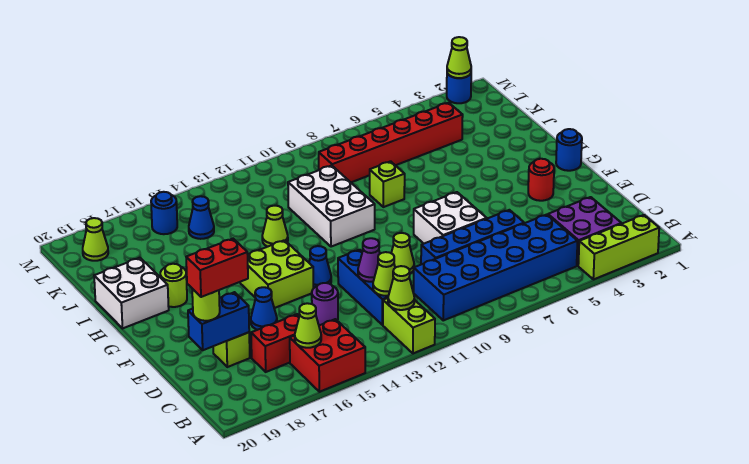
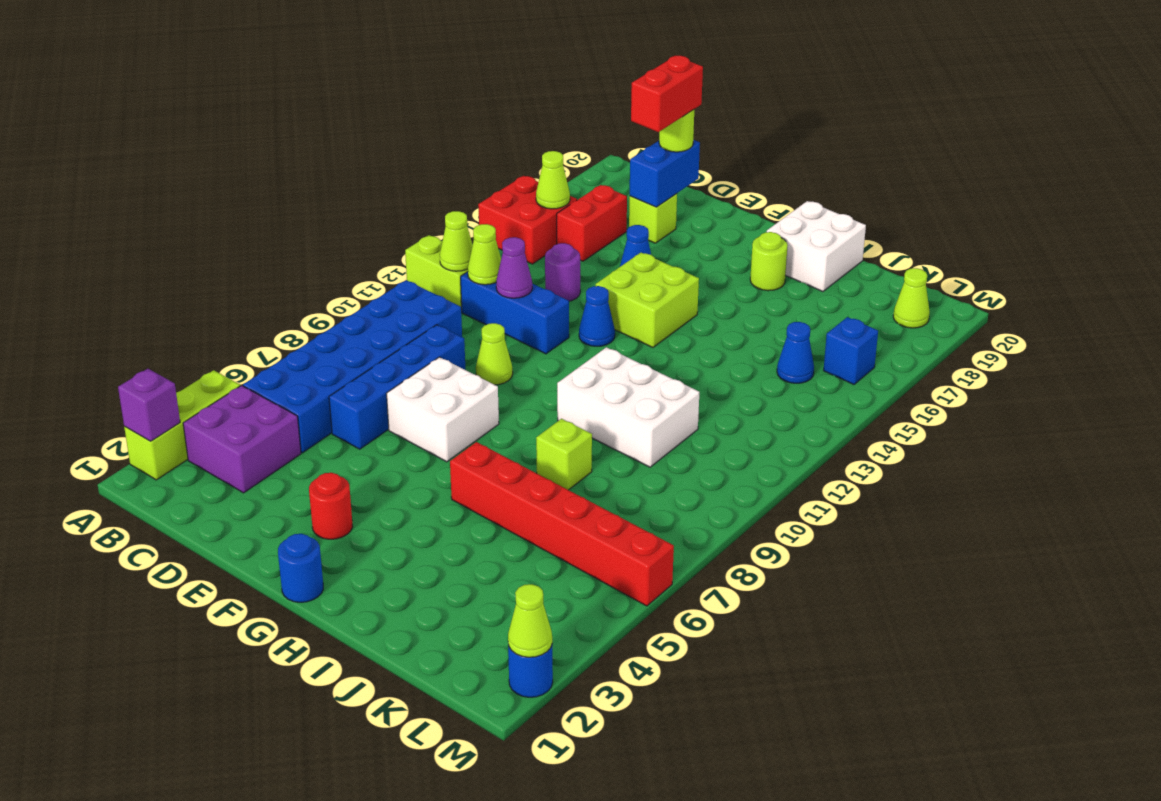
none -> purple 1x1 brick [118,369,180,441]
lime 1x1 cone [262,206,288,247] -> none
red 1x6 brick [319,103,463,182] -> red 1x6 brick turned to [450,442,674,606]
blue 1x1 round brick [151,192,177,234] -> blue 1x1 brick [824,317,878,384]

